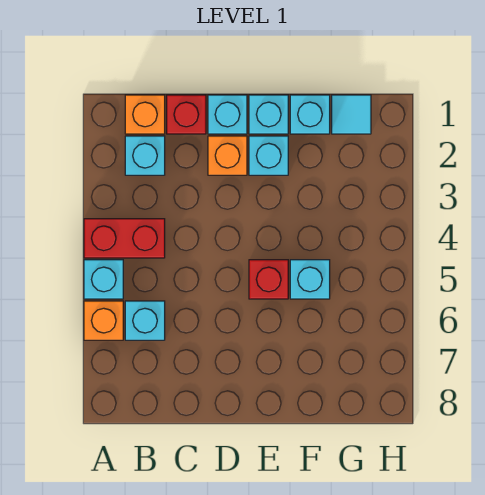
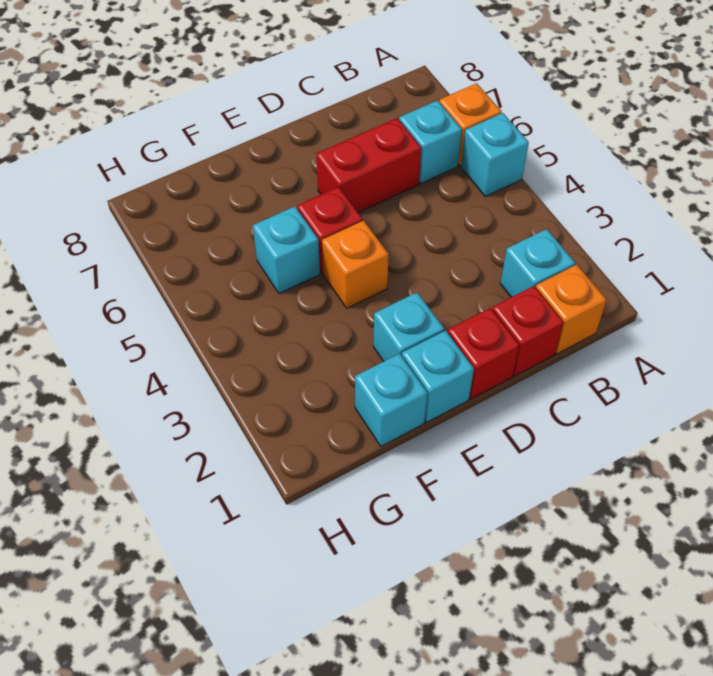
red 1x2 brick [84,219,165,258] -> red 1x2 brick moved to [317,118,421,212]
cyan 1x1 brick [208,95,247,134] -> red 1x1 brick [448,308,519,399]
orange 1x1 brick [208,136,247,175] -> orange 1x1 brick moved to [322,220,389,308]
cyan 1x1 tile [332,95,371,134] -> none

